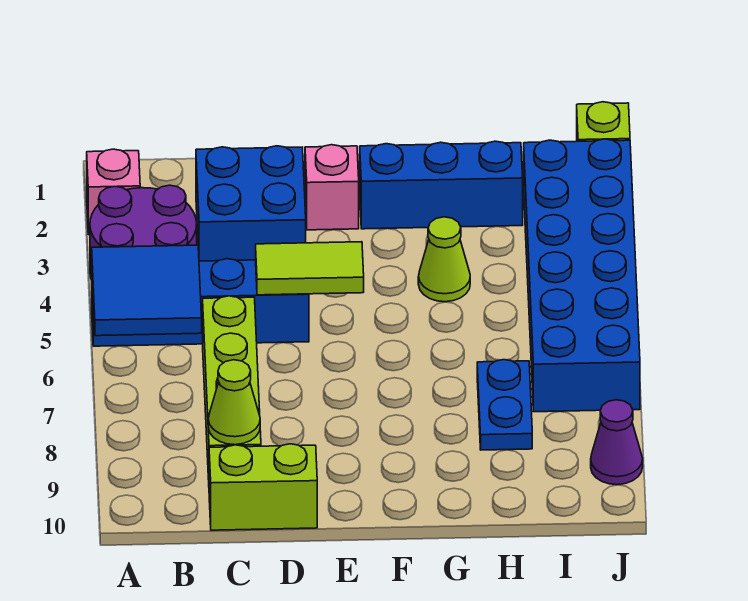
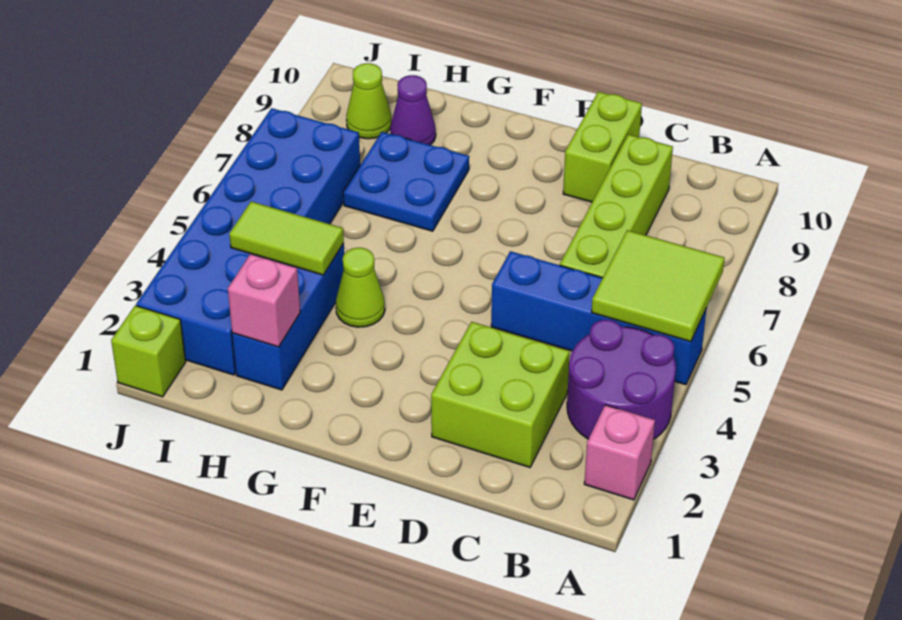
blue 2x2 tile [92,245,202,336] -> lime 2x2 tile [591,230,724,342]
blue 2x2 brick [196,146,306,261] -> lime 2x2 brick [431,322,570,467]
lime 1x1 cone [208,360,260,445] -> lime 1x1 cone moved to [346,63,392,139]
lime 1x2 brick [209,444,317,530] -> lime 1x2 brick turned to [563,92,642,202]
lime 1x2 tile [256,242,364,295] -> lime 1x2 tile moved to [229,201,344,275]
pink 1x1 brick [305,145,359,230] -> pink 1x1 brick moved to [228,254,300,347]
blue 1x3 brick [360,141,523,229] -> blue 1x3 brick turned to [232,244,344,390]
blue 1x2 plate [477,360,532,450] -> blue 2x2 plate [343,132,469,231]
purple 1x1 cone [591,400,643,485] -> purple 1x1 cone moved to [390,75,436,145]

